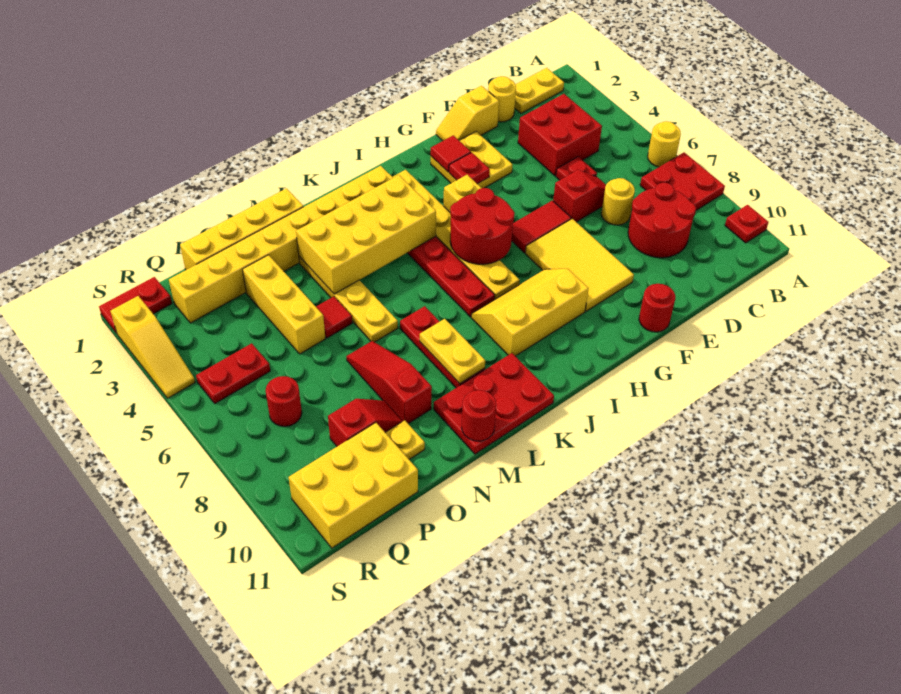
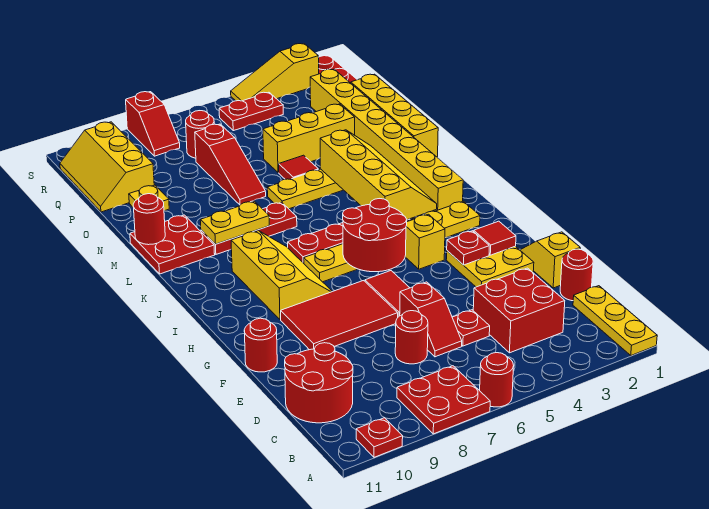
yellow 1x1 round brick [648,121,681,167] -> red 1x1 round brick [480,353,514,407]
yellow 1x2 plate [515,68,564,113] -> yellow 1x3 plate [573,286,657,355]
red 2x2 round brick [628,183,696,258] -> red 2x2 round brick moved to [285,343,353,423]
yellow 1x1 round brick [488,76,516,122] -> red 1x1 round brick [560,249,593,301]
yellow 1x1 round brick [601,178,635,225] -> red 1x1 round brick [395,311,428,364]
yellow 2x3 tile [525,219,634,311] -> red 2x3 tile [281,281,398,350]
yellow 2x4 brick [296,175,436,294] -> yellow 2x4 slope [320,130,437,220]
red 2x3 plate [434,353,554,454] -> red 2x2 plate [130,215,215,274]
red 1x3 slope [346,341,432,424] -> red 1x3 slope turned to [195,124,266,205]
red 1x2 slope [328,399,403,446] -> red 1x2 slope moved to [126,92,180,156]
yellow 2x3 brick [289,423,418,548] -> yellow 2x3 slope [60,122,154,212]
red 1x2 plate [196,343,270,403] -> red 1x2 plate turned to [219,92,283,131]

